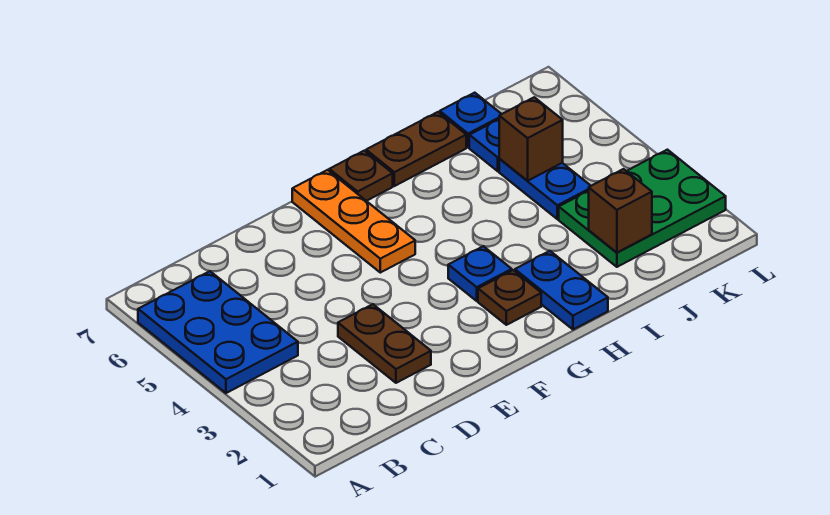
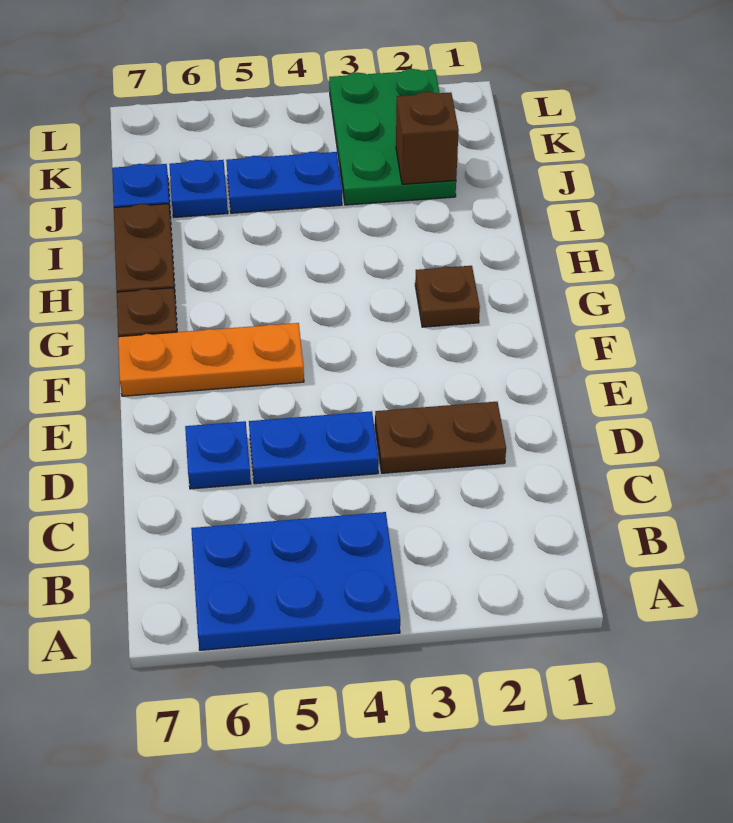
blue 1x1 plate [448,246,512,301] -> blue 1x1 plate moved to [185,421,251,489]
blue 1x2 plate [515,251,608,330] -> blue 1x2 plate moved to [249,411,379,484]
brown 1x1 brick [499,97,563,181] -> none

